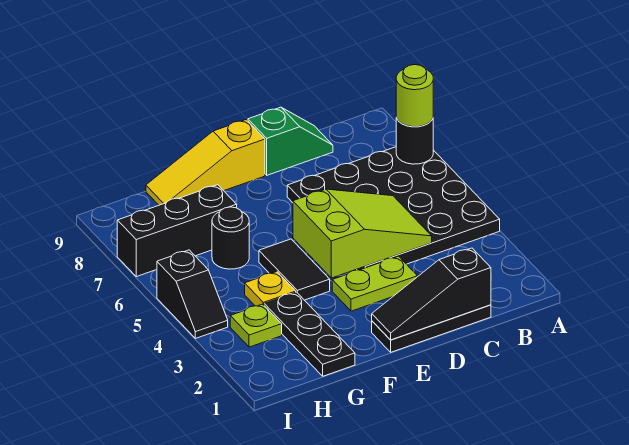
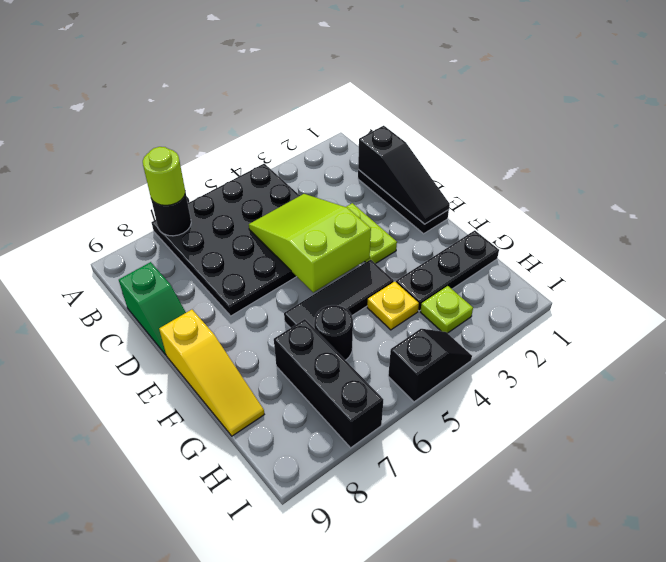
green 1x2 slope [248,107,333,175] -> green 1x2 slope turned to [119,262,186,355]
black 1x2 tile [259,239,330,300] -> black 1x3 tile [284,260,394,329]

